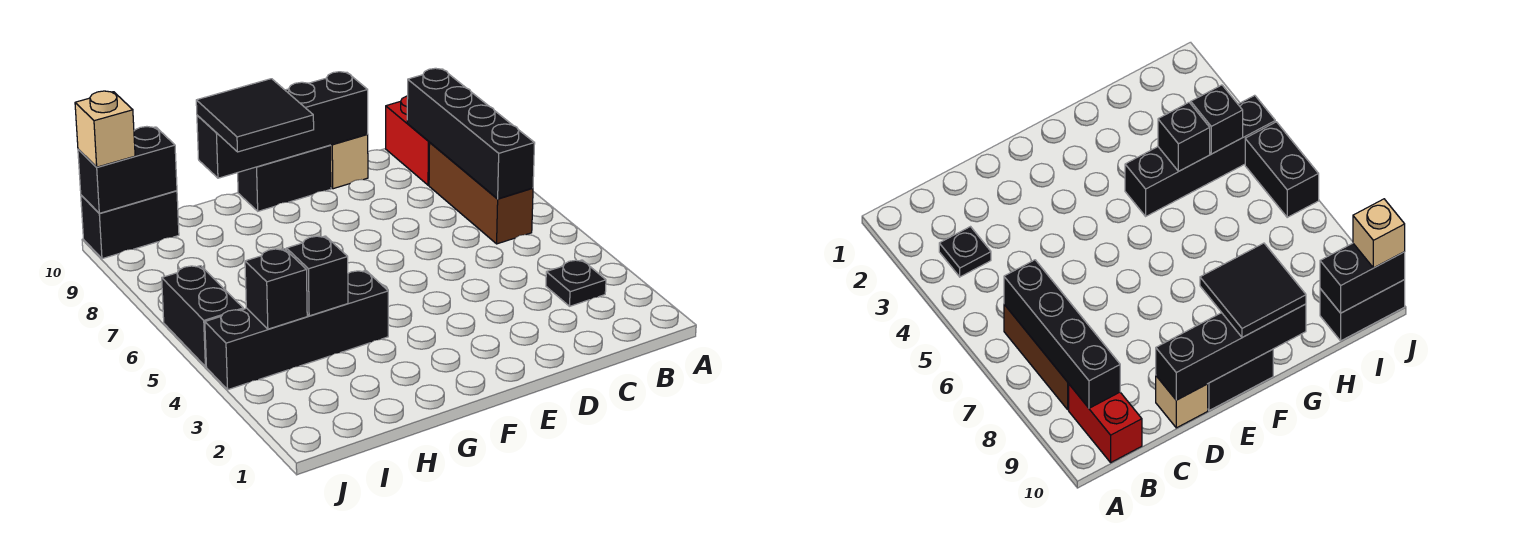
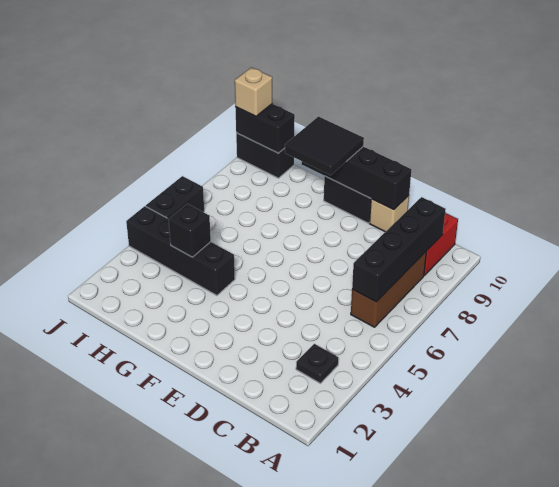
black 1x1 brick [245,249,307,329] -> none

